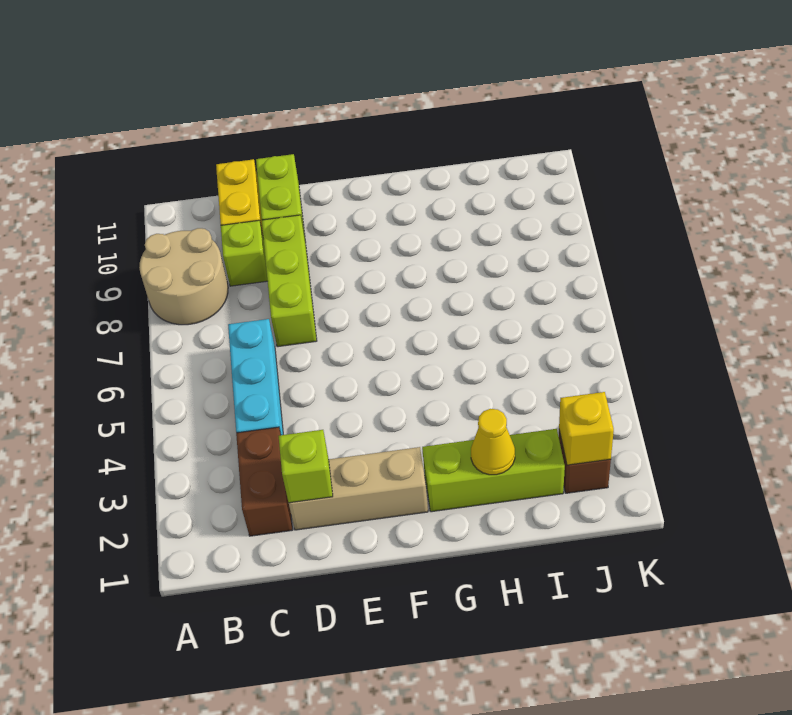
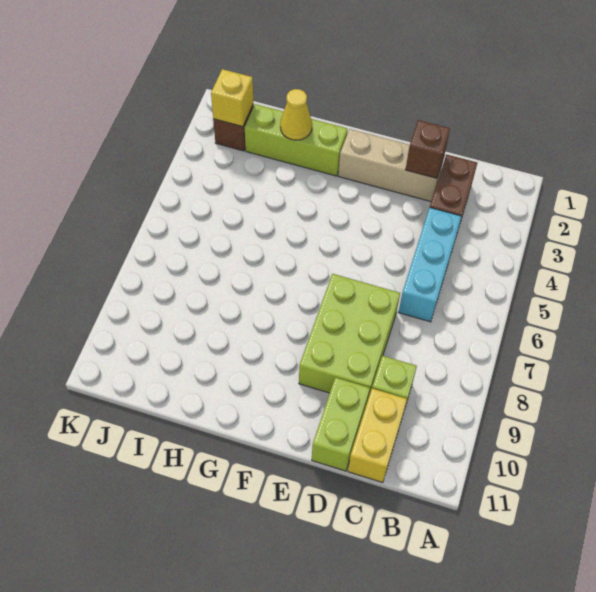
tan 2x2 round brick [139,228,228,325] -> none
lime 1x1 brick [279,430,333,503] -> brown 1x1 brick [405,120,450,178]
lime 1x3 brick [262,215,317,347] -> lime 2x3 brick [299,274,400,398]

